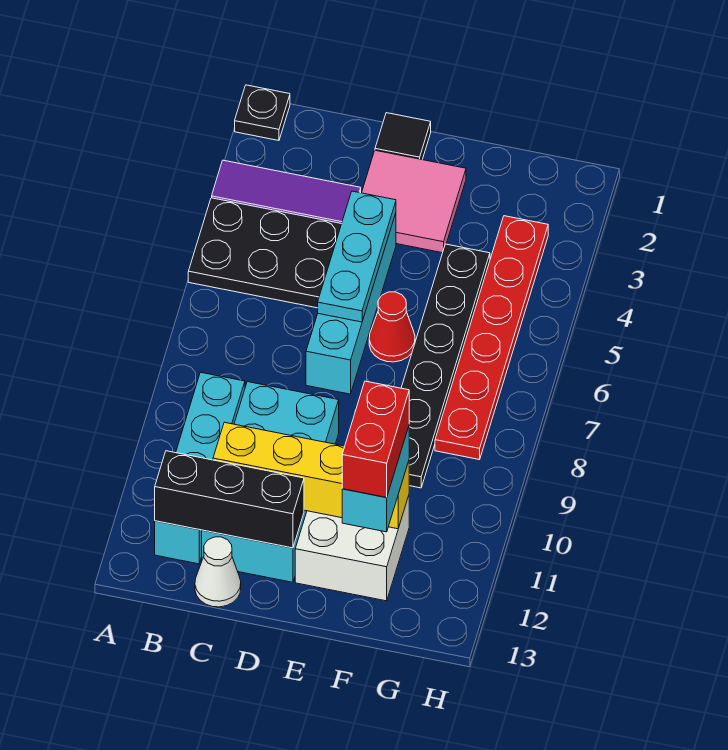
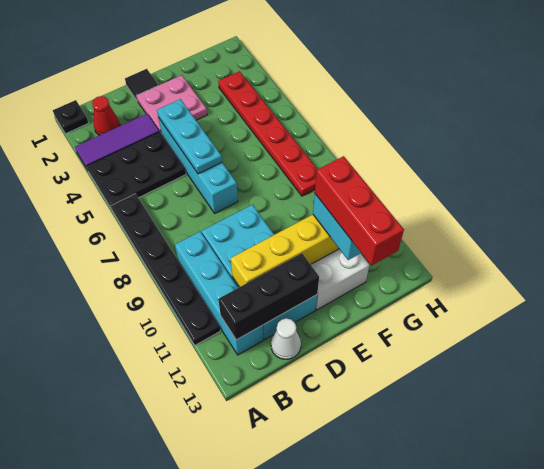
pink 2x2 tile [362,150,466,253] -> pink 2x2 plate [137,75,207,132]
red 1x1 cone [369,292,415,362] -> red 1x1 cone moved to [92,96,120,135]
black 1x6 plate [401,244,490,488] -> black 1x6 plate moved to [111,194,221,345]
red 1x2 brick [342,381,409,497] -> red 1x3 brick [315,156,404,266]

